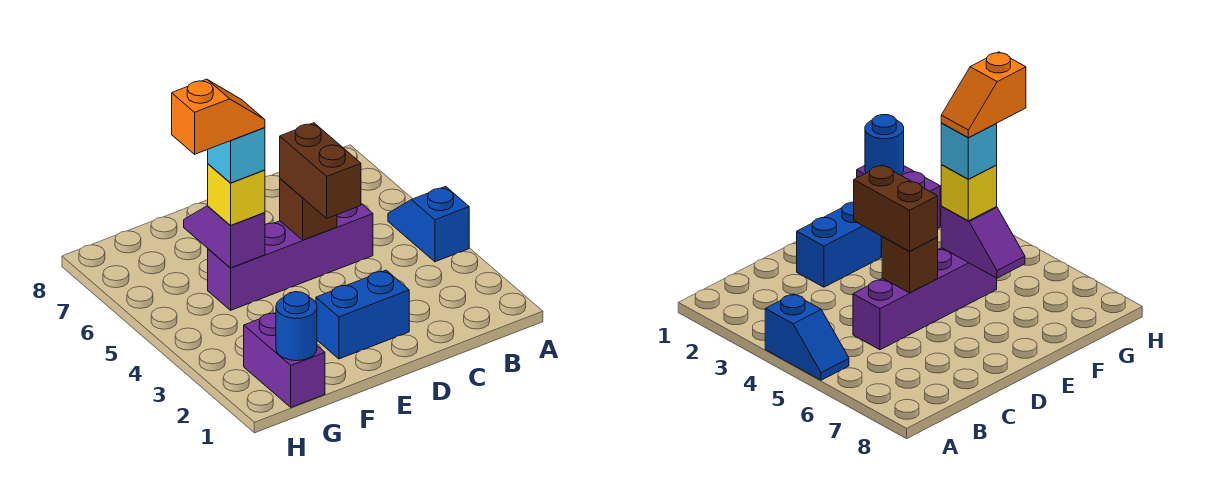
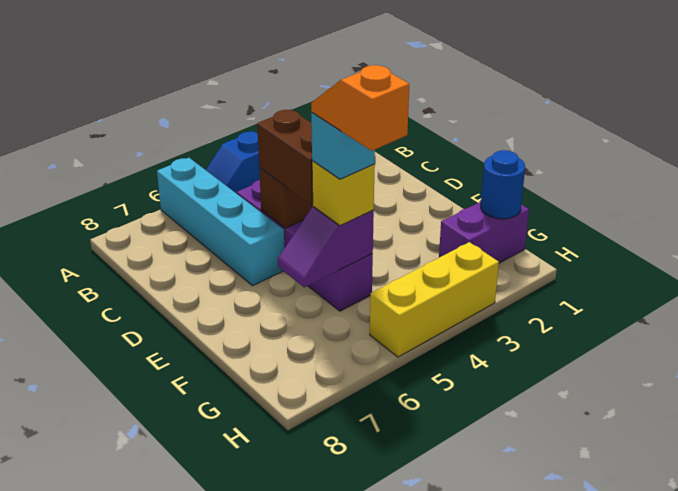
none -> cyan 1x4 brick [157,158,284,286]
blue 1x2 brick [316,270,409,359] -> none
brown 1x2 brick [280,123,361,218] -> brown 1x2 brick turned to [257,110,313,205]
none -> yellow 1x3 brick [370,242,499,357]

